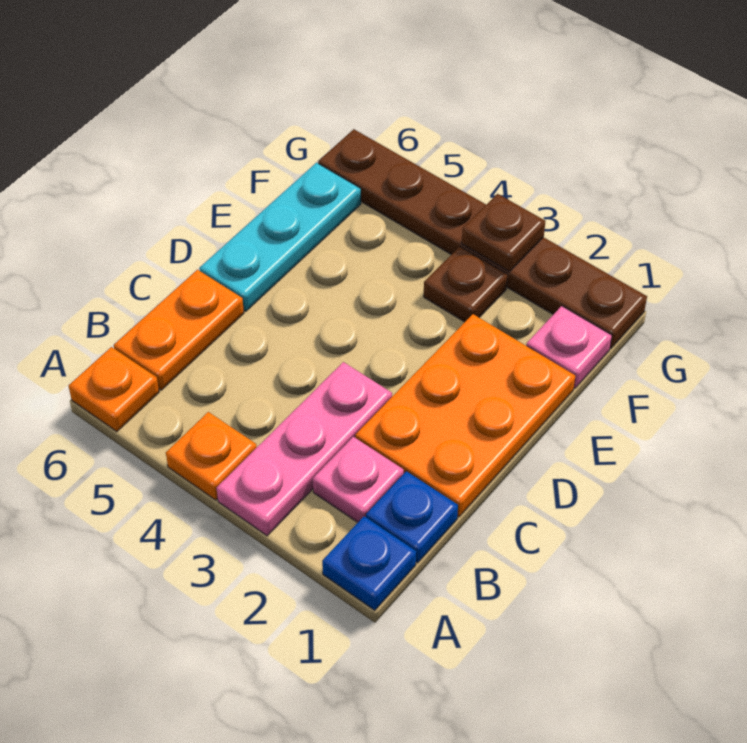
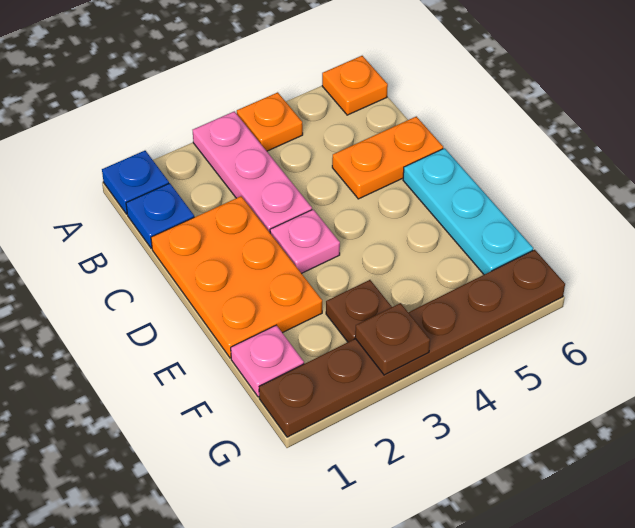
pink 1x1 plate [313,437,404,522] -> pink 1x1 plate moved to [270,209,340,273]
orange 1x2 plate [114,270,244,390] -> orange 1x2 plate turned to [332,116,443,199]

